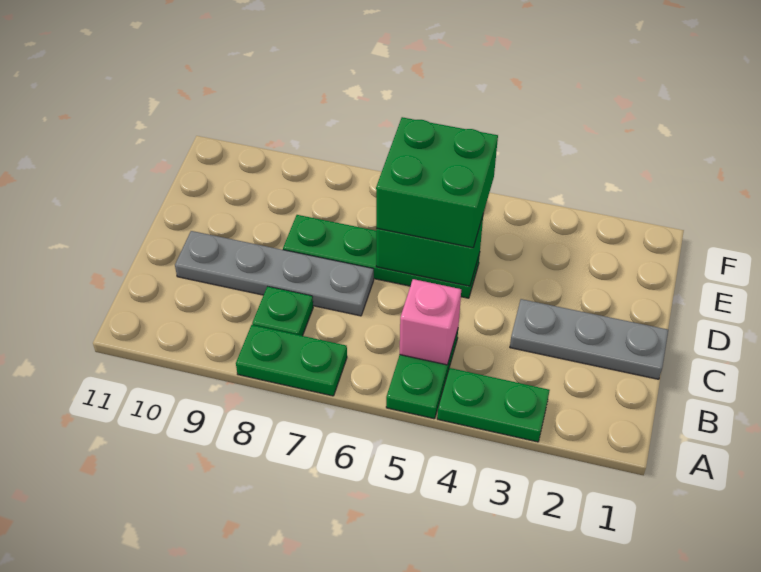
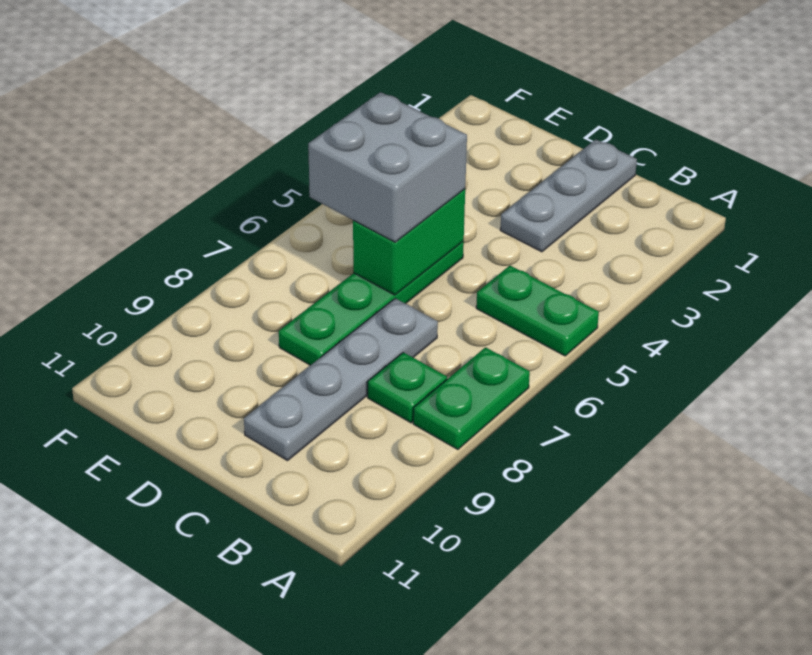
green 1x2 plate [437,368,550,442] -> none
pink 1x1 brick [400,279,461,365] -> none
green 2x2 brick [376,117,498,248] -> grey 2x2 brick [308,92,467,242]

